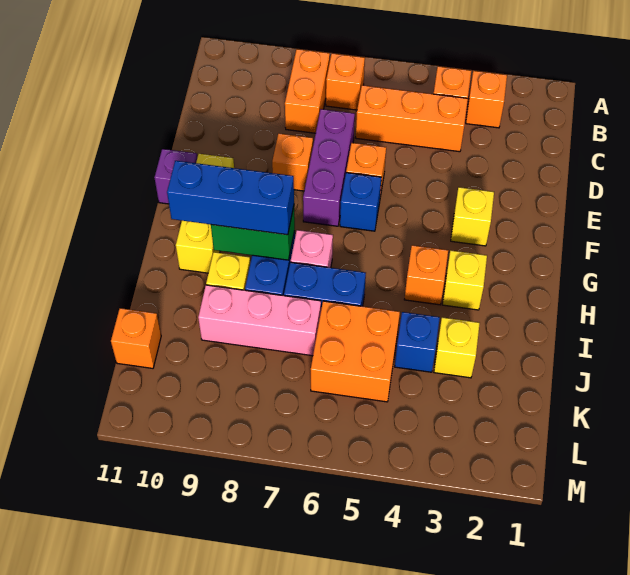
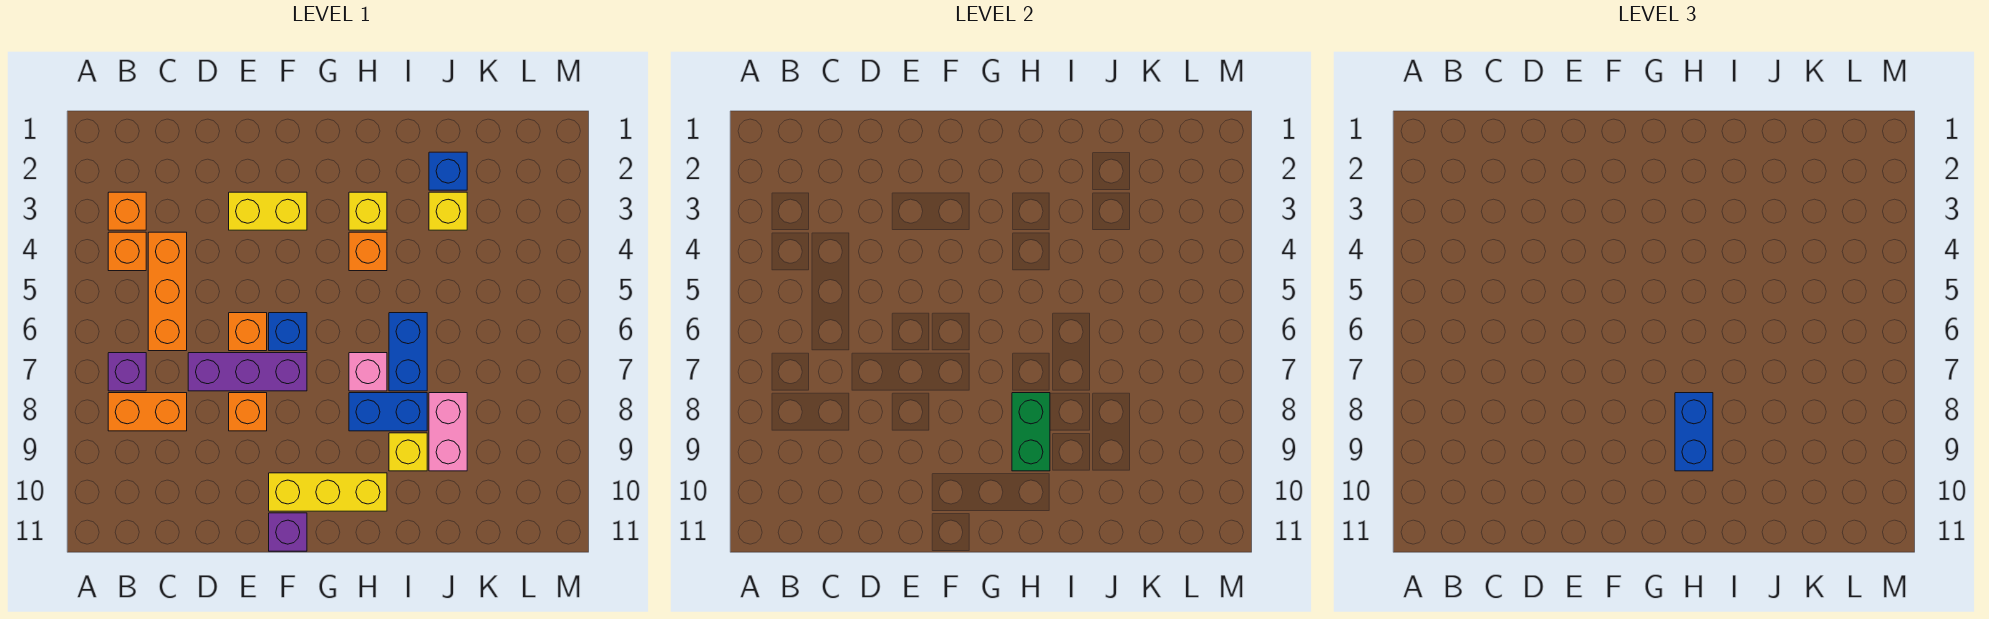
orange 1x1 brick [326,53,365,110] -> purple 1x1 brick [108,353,146,391]
yellow 1x1 brick [451,187,494,246] -> yellow 1x2 brick [229,192,307,230]
blue 1x3 brick [167,161,294,235] -> blue 1x2 brick [1675,393,1713,471]
blue 1x1 brick [395,312,440,372] -> blue 1x1 brick moved to [429,152,467,190]
orange 2x2 brick [311,301,400,402] -> none
pink 1x3 brick [198,285,321,356] -> pink 1x2 brick [429,393,467,471]
orange 1x1 brick [111,308,161,368] -> none

